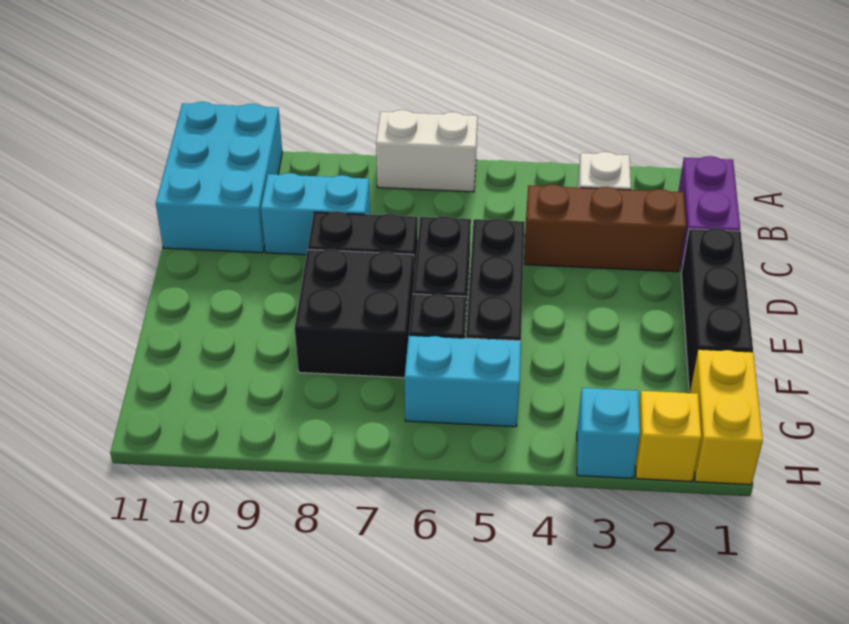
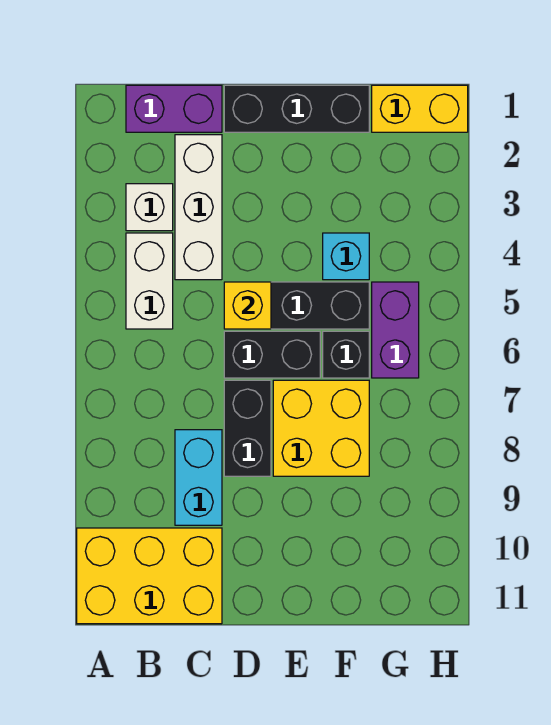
white 1x2 brick [376,110,478,192] -> white 1x2 brick moved to [126,233,173,329]
cyan 2x3 brick [156,102,282,253] -> yellow 2x3 brick [77,528,222,624]
brown 1x3 brick [524,184,686,272] -> white 1x3 brick [175,135,222,280]
black 2x2 brick [295,249,414,378] -> yellow 2x2 brick [273,380,369,476]
cyan 1x2 brick [405,336,521,427] -> purple 1x2 brick [372,282,419,378]
yellow 1x1 brick [635,391,701,482] -> yellow 1x1 brick moved to [224,282,271,329]
cyan 1x1 brick [577,388,640,479] -> cyan 1x1 brick moved to [323,233,369,280]

